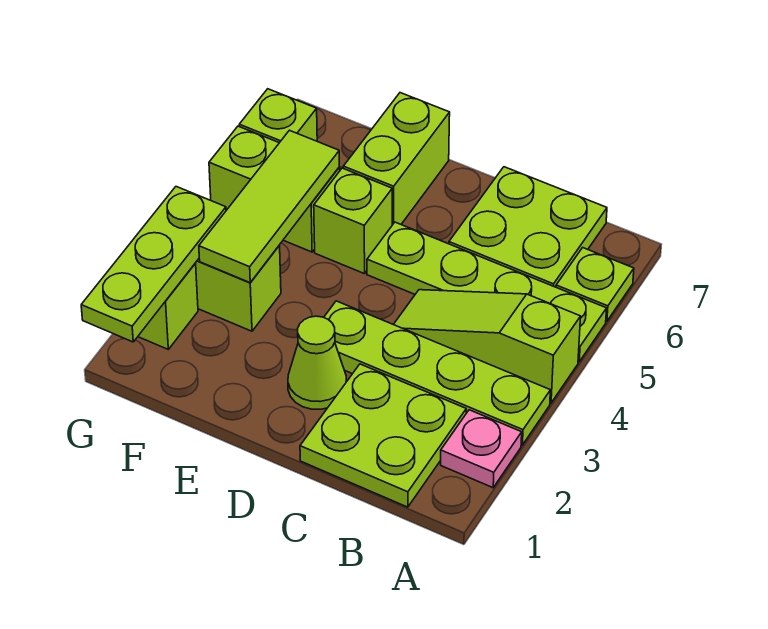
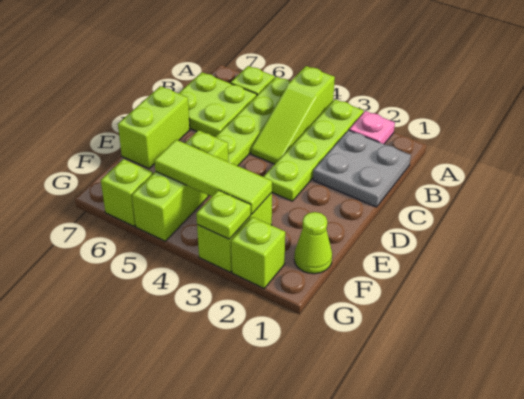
lime 2x2 plate [300,364,466,507] -> grey 2x2 plate [313,130,411,207]
lime 1x1 cone [288,316,346,409] -> lime 1x1 cone moved to [294,212,332,274]
lime 1x2 brick [343,93,450,225] -> lime 1x2 brick turned to [118,86,190,168]
lime 1x3 plate [81,187,226,342] -> lime 1x1 plate [196,190,251,239]

